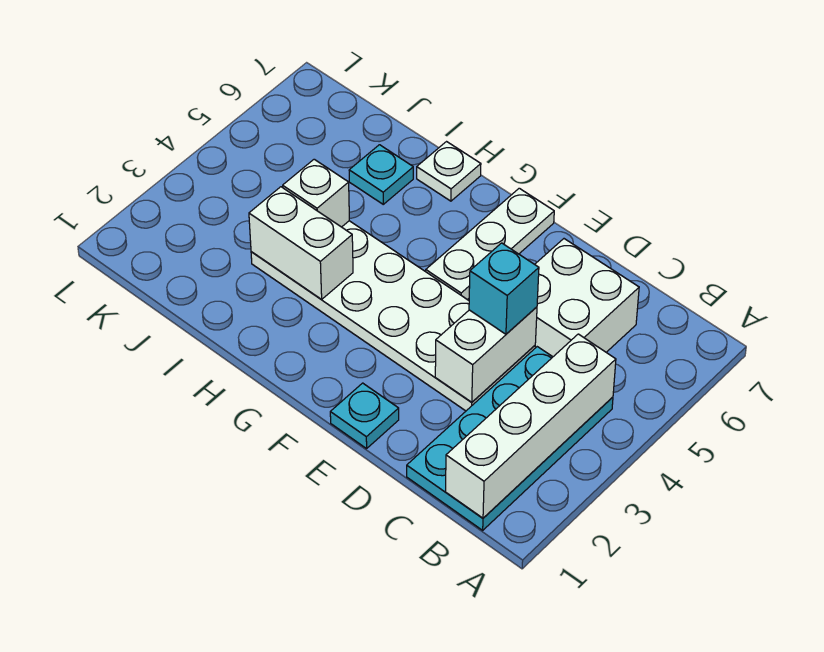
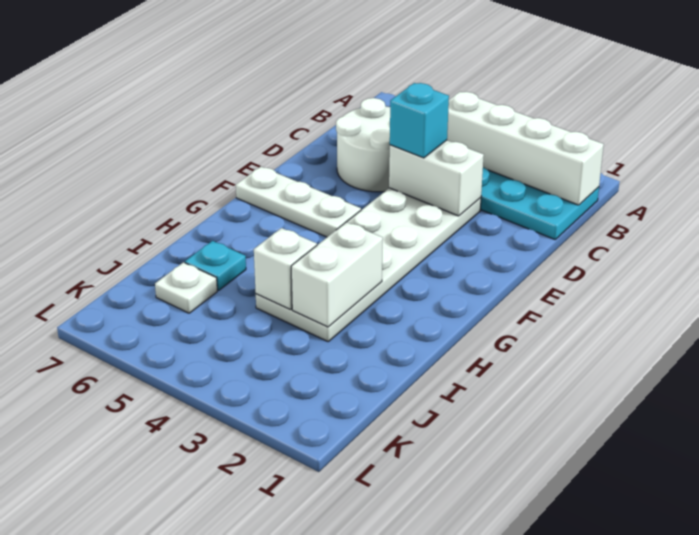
white 2x2 brick [535,239,639,357] -> white 2x2 round brick [336,98,390,192]
cyan 1x1 plate [330,383,399,449] -> none
white 1x1 plate [417,142,481,201] -> white 1x1 plate moved to [155,262,217,313]

